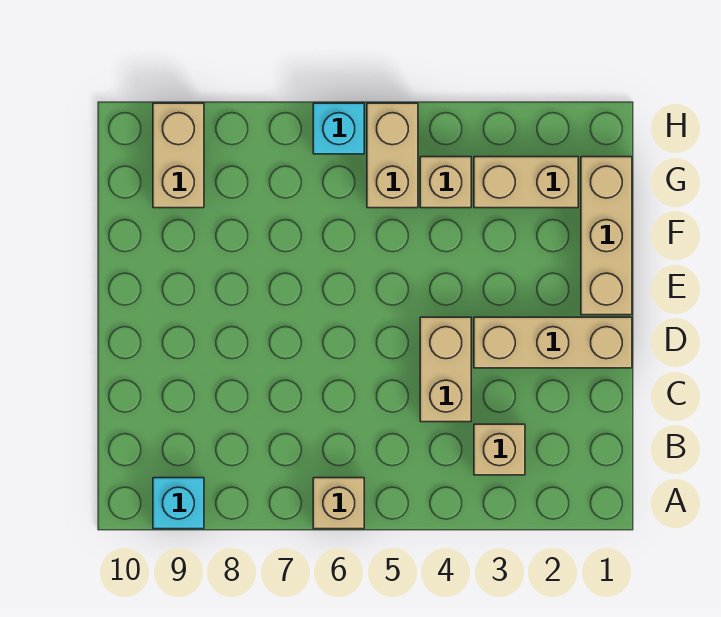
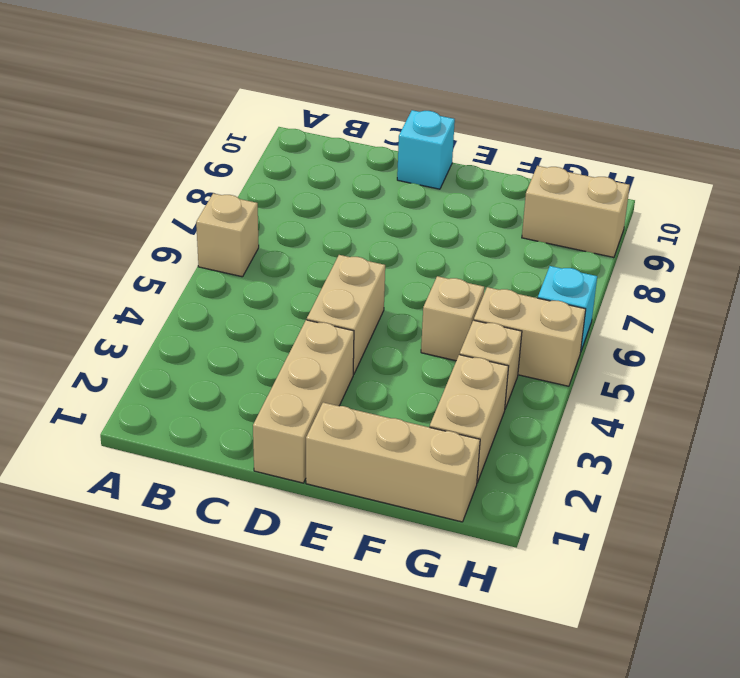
cyan 1x1 brick [153,478,204,529] -> cyan 1x1 brick moved to [397,110,455,189]
tan 1x1 brick [474,424,525,475] -> tan 1x1 brick moved to [421,276,484,361]
tan 1x2 brick [420,317,471,422] -> tan 1x2 brick turned to [307,255,385,375]

